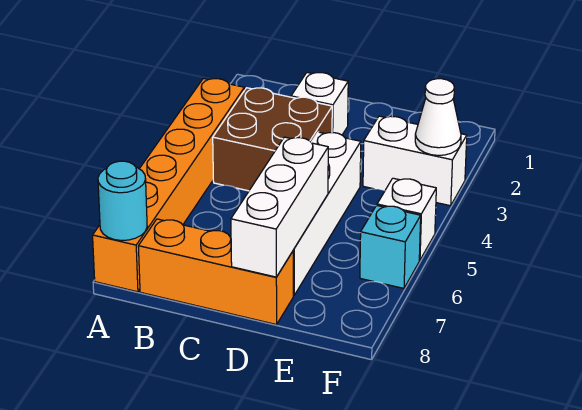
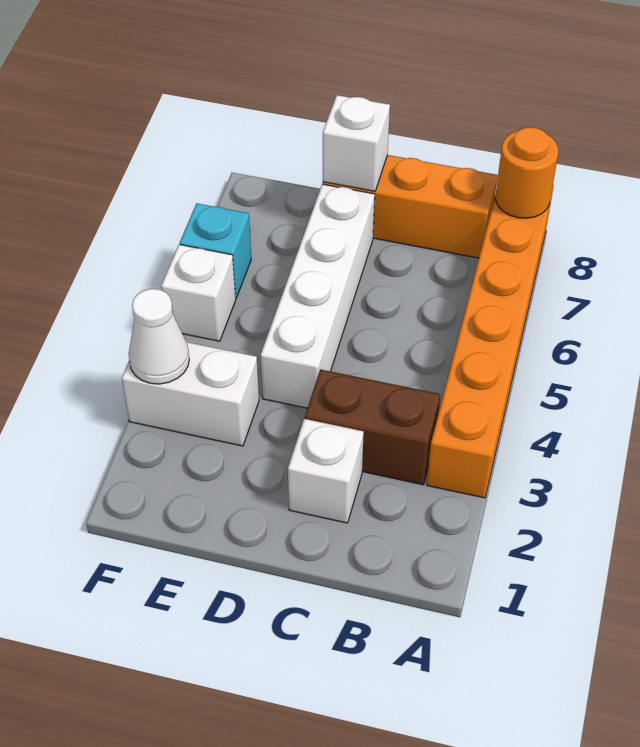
cyan 1x1 round brick [98,161,147,241] -> orange 1x1 round brick [495,127,558,218]
brown 2x2 brick [213,88,332,191] -> brown 1x2 brick [305,369,440,485]
white 1x3 brick [231,137,328,277] -> white 1x1 brick [323,95,390,191]

